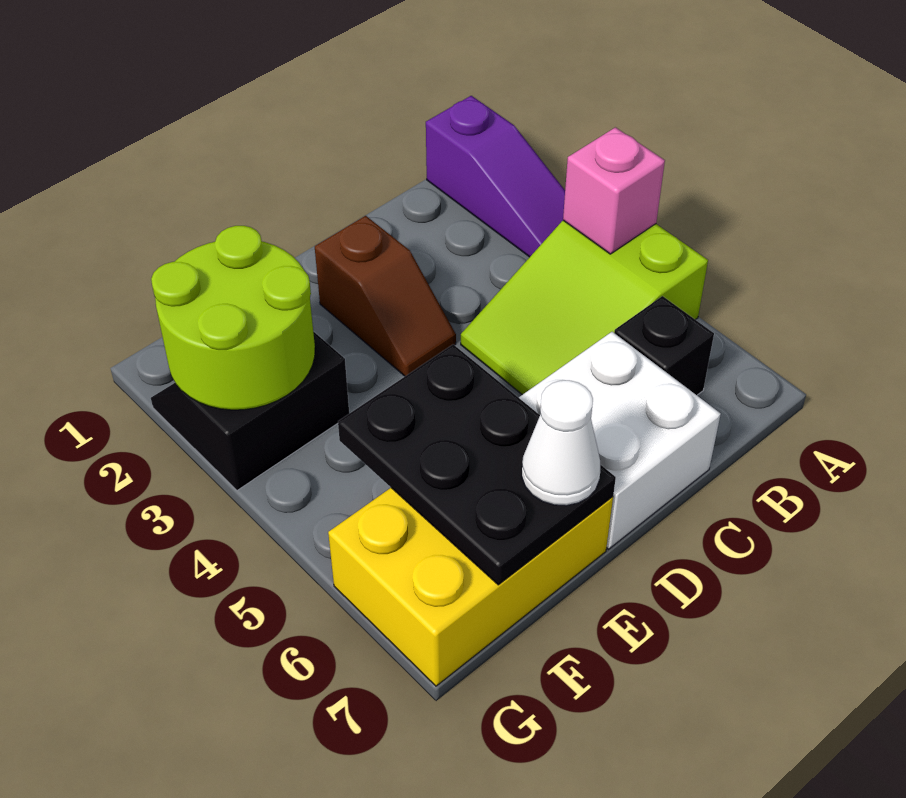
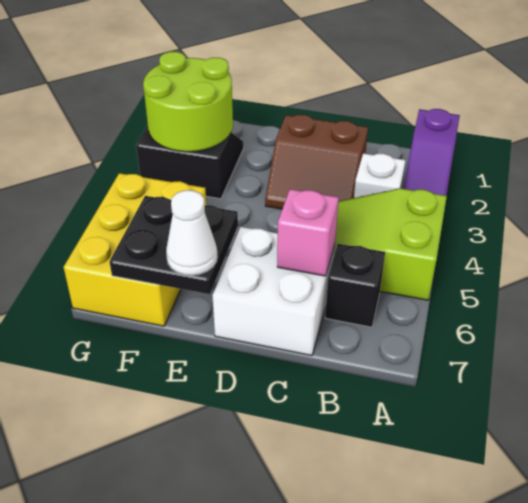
pink 1x1 brick [563,127,665,254] -> pink 1x1 brick moved to [277,189,339,276]
none -> white 1x1 brick [354,153,406,198]
brown 1x2 slope [315,216,456,376] -> brown 2x2 slope [265,115,368,209]
black 2x3 plate [338,344,616,585] -> black 2x2 plate [110,196,238,294]
yellow 2x3 brick [328,488,613,686] -> yellow 2x3 brick turned to [64,173,206,326]

